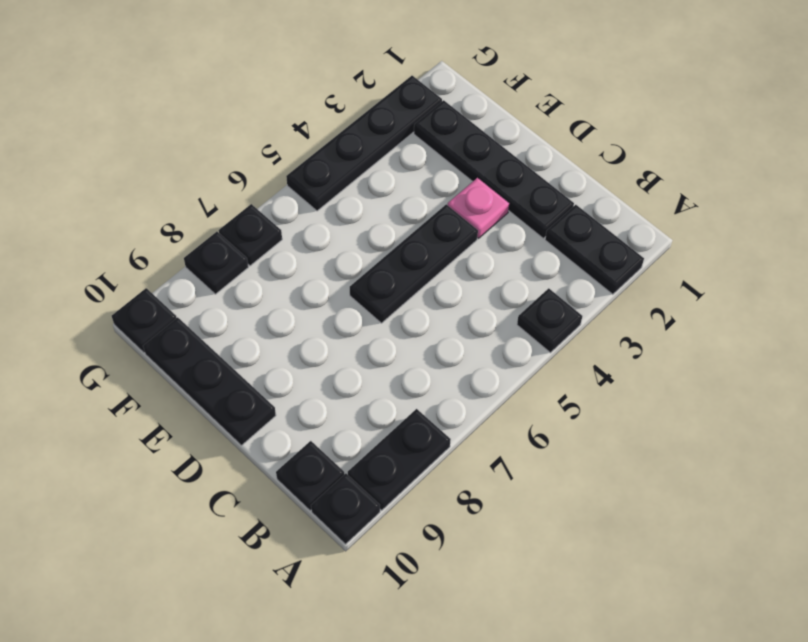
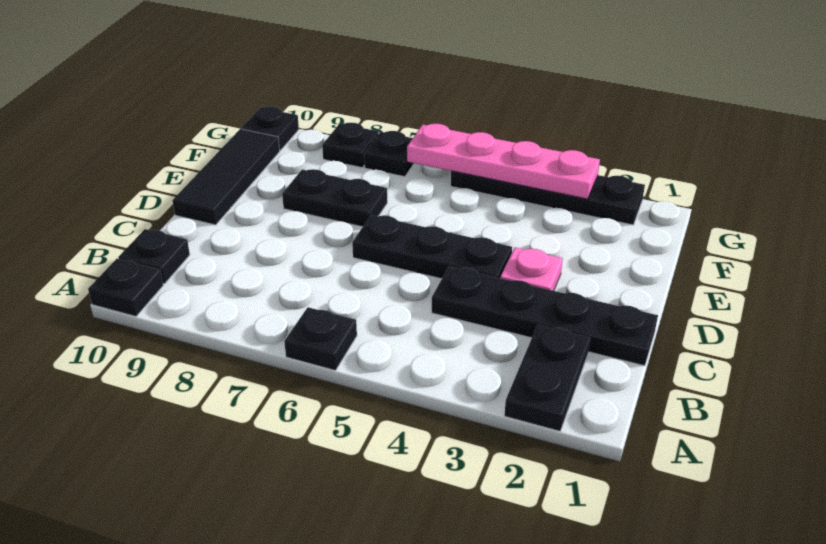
black 1x1 plate [517,288,582,353] -> black 1x1 plate moved to [284,307,357,370]
black 1x2 plate [348,409,451,510] -> black 1x2 plate moved to [282,169,387,227]
black 1x4 plate [414,100,574,238] -> black 1x4 plate turned to [432,266,658,366]
black 1x3 plate [143,317,276,445] -> black 1x3 tile [172,129,280,225]
none -> pink 1x4 plate [407,124,600,199]

